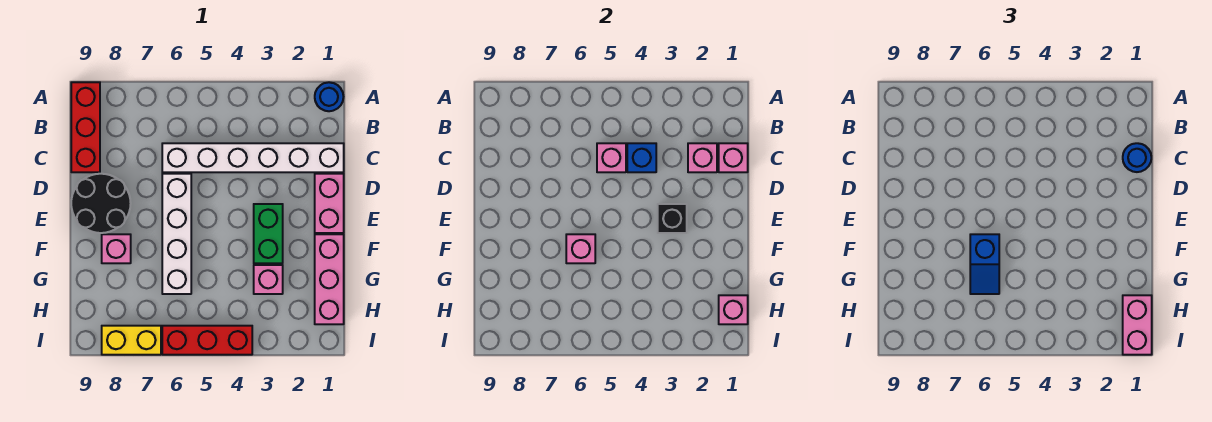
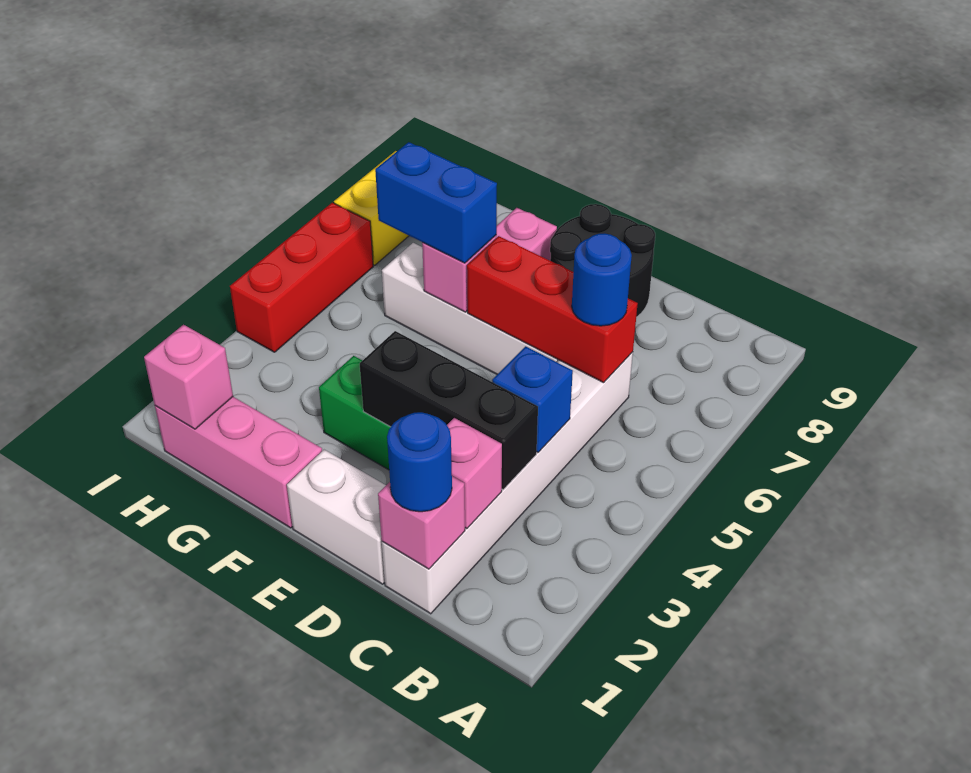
blue 1x1 round brick [315,82,343,111] -> blue 1x1 round brick moved to [572,233,632,326]
red 1x3 brick [71,82,100,172] -> red 1x3 brick moved to [467,236,638,383]
pink 1x1 brick [597,143,626,172] -> none
pink 1x2 brick [315,174,344,233] -> white 1x2 brick [287,450,386,584]
black 1x1 brick [658,204,687,233] -> black 1x3 brick [360,331,538,490]
blue 1x2 slope [970,234,999,294] -> blue 1x2 brick [375,142,497,263]
pink 1x1 brick [254,265,283,294] -> none
pink 1x2 brick [1123,295,1152,355] -> none

